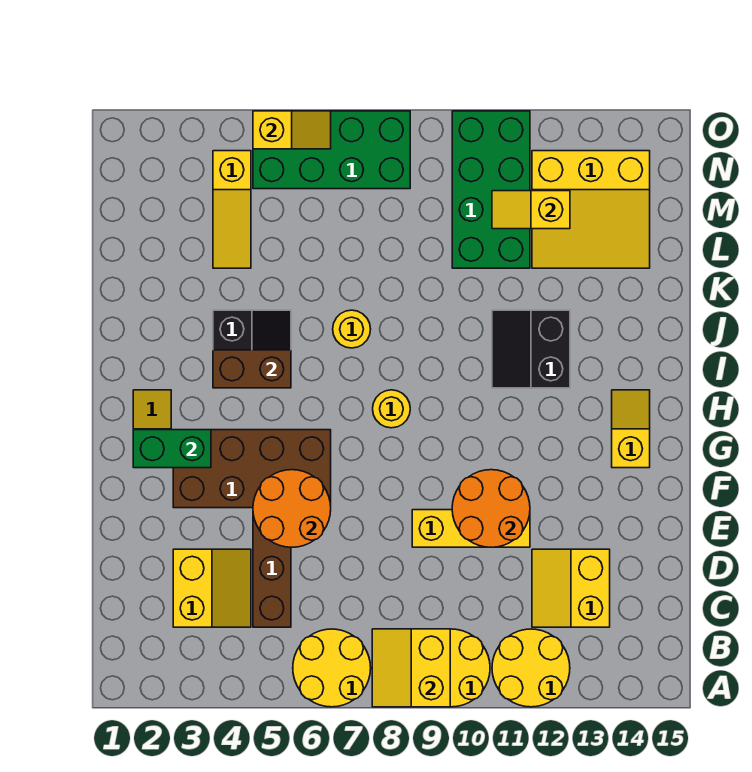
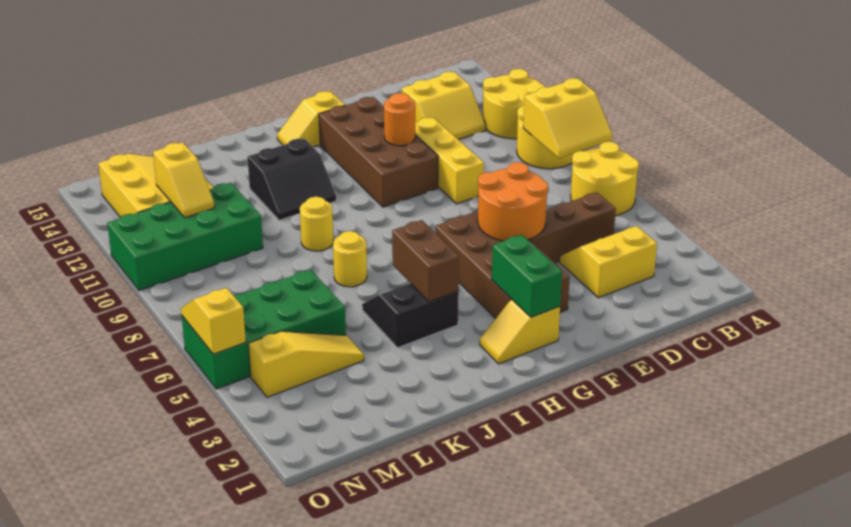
orange 2x2 round brick [452,470,530,547] -> orange 1x1 round brick [384,93,415,146]
none -> brown 2x4 brick [319,97,438,207]
yellow 1x1 round brick [373,390,410,428] -> yellow 1x1 round brick moved to [300,197,333,251]
green 2x4 brick [253,111,410,189] -> green 2x4 brick turned to [182,270,346,389]

